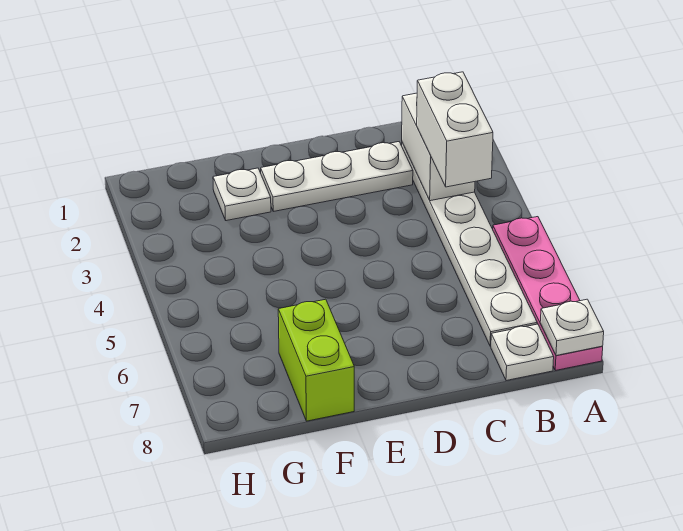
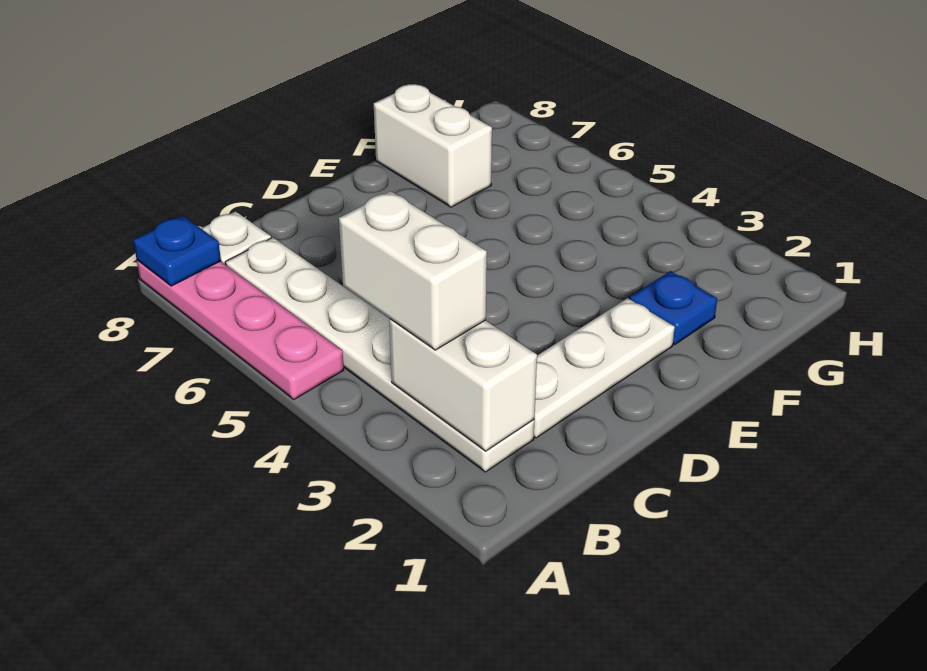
white 1x1 plate [540,299,604,356] -> blue 1x1 plate [133,216,221,286]
white 1x1 plate [213,168,271,221] -> blue 1x1 plate [630,271,717,345]
lime 1x2 brick [278,299,354,421] -> white 1x2 brick [374,84,492,207]

